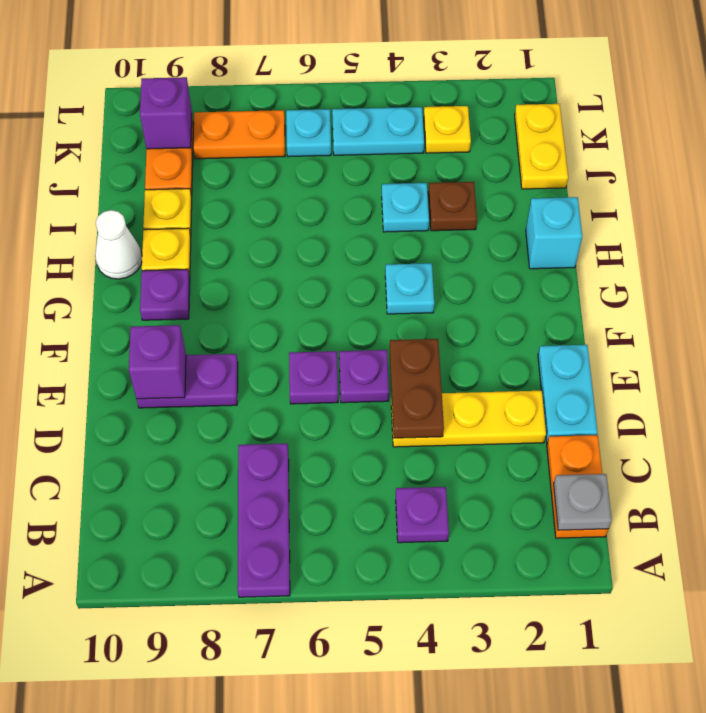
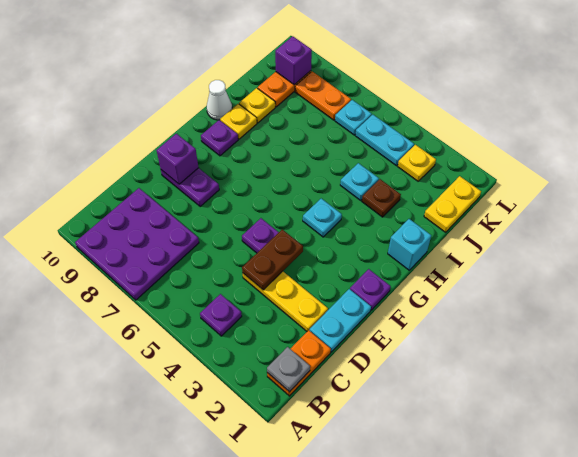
purple 1x3 plate [237,443,290,597] -> purple 3x3 plate [75,188,199,300]
purple 1x1 plate [289,351,338,404] -> purple 1x1 plate moved to [350,269,391,310]

